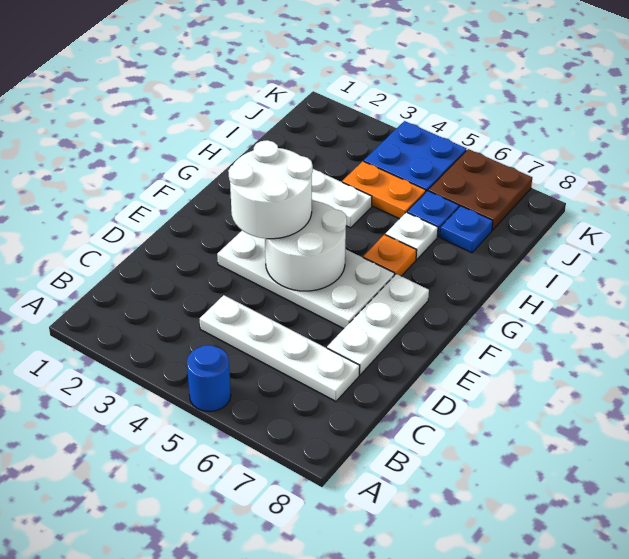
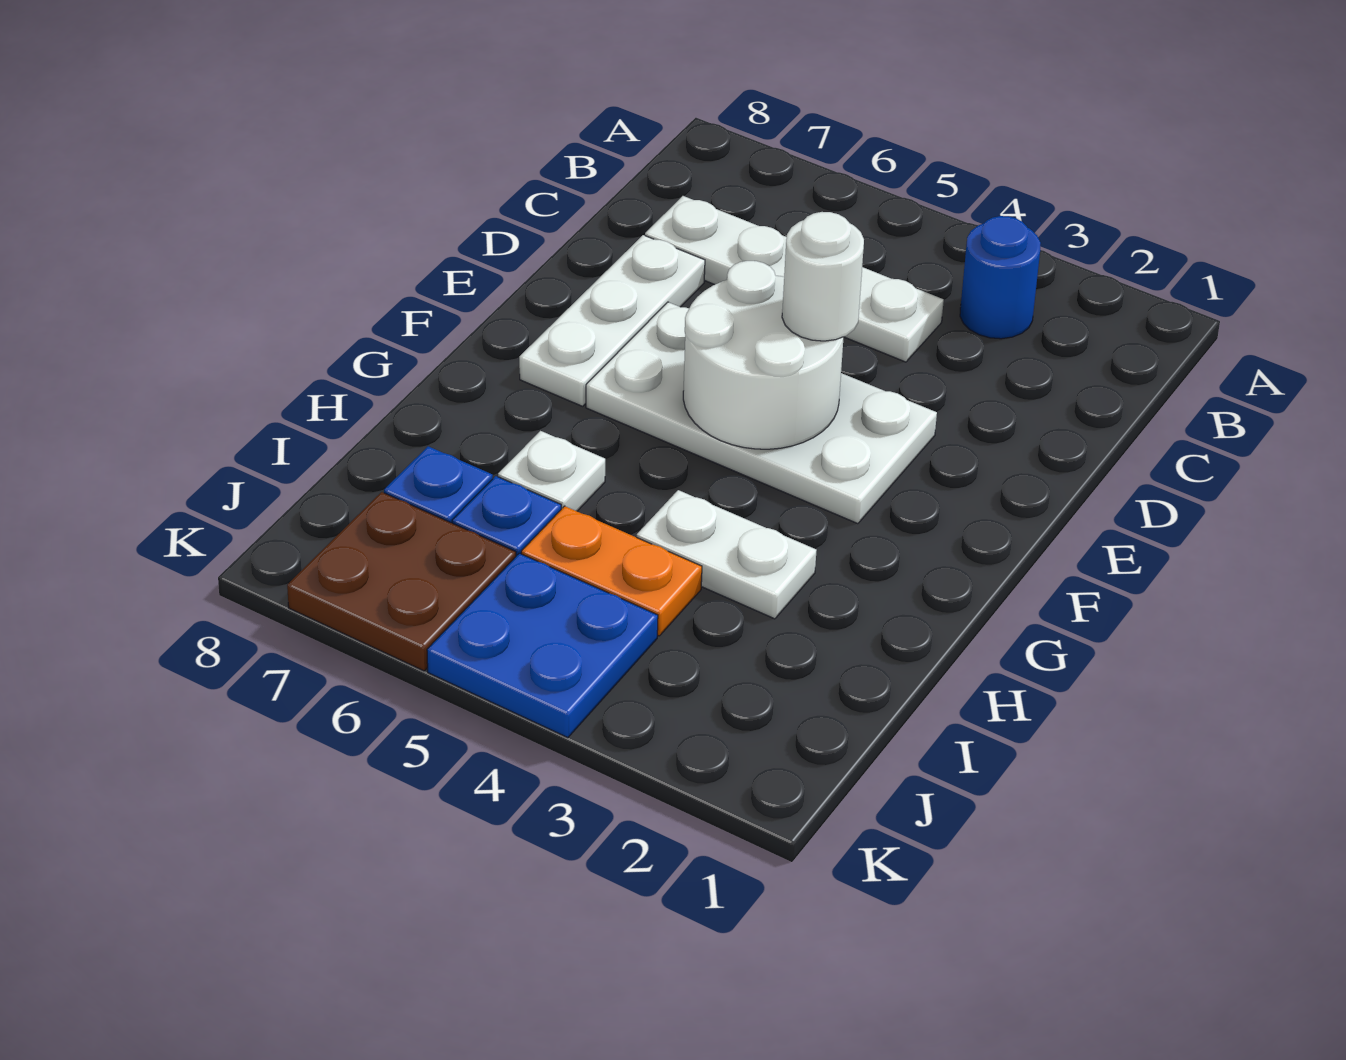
blue 1x1 round brick [187,345,231,412] -> blue 1x1 round brick moved to [960,216,1041,339]
white 2x2 round brick [228,140,313,239] -> white 1x1 round brick [782,212,864,341]
orange 1x1 plate [363,235,417,276] -> none

